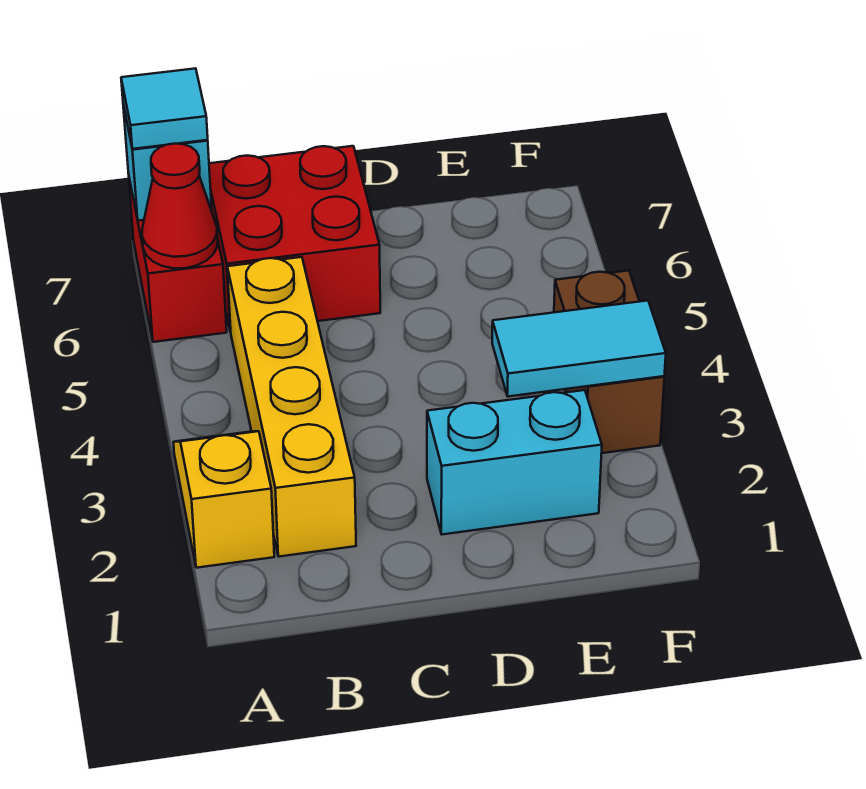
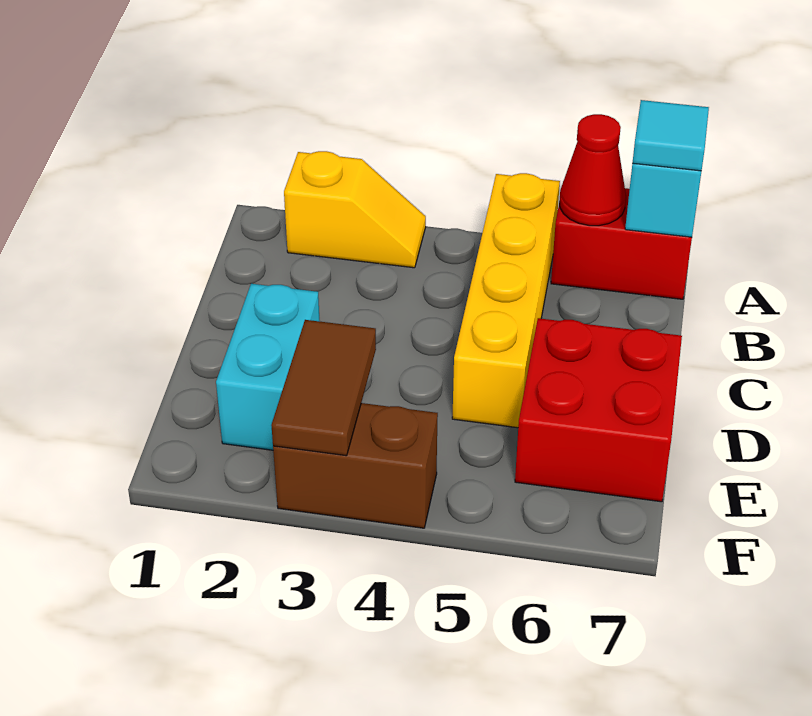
yellow 1x4 brick [227,257,356,557] -> yellow 1x4 brick turned to [452,173,560,428]
red 2x2 brick [209,146,380,332] -> red 2x2 brick moved to [515,318,682,502]
cyan 1x2 tile [492,301,666,396] -> brown 1x2 tile [271,320,376,456]

